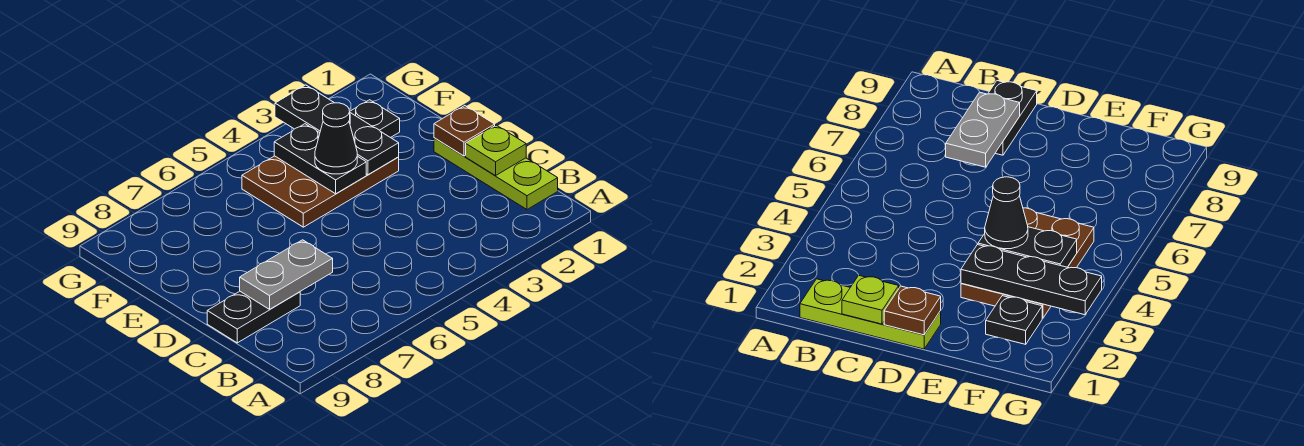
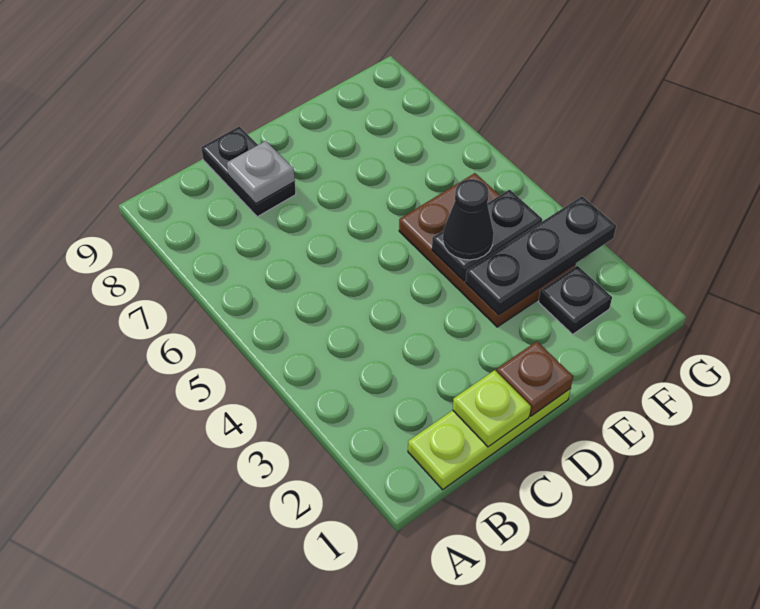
grey 1x2 plate [240,240,333,309] -> grey 1x1 plate [227,141,295,204]

